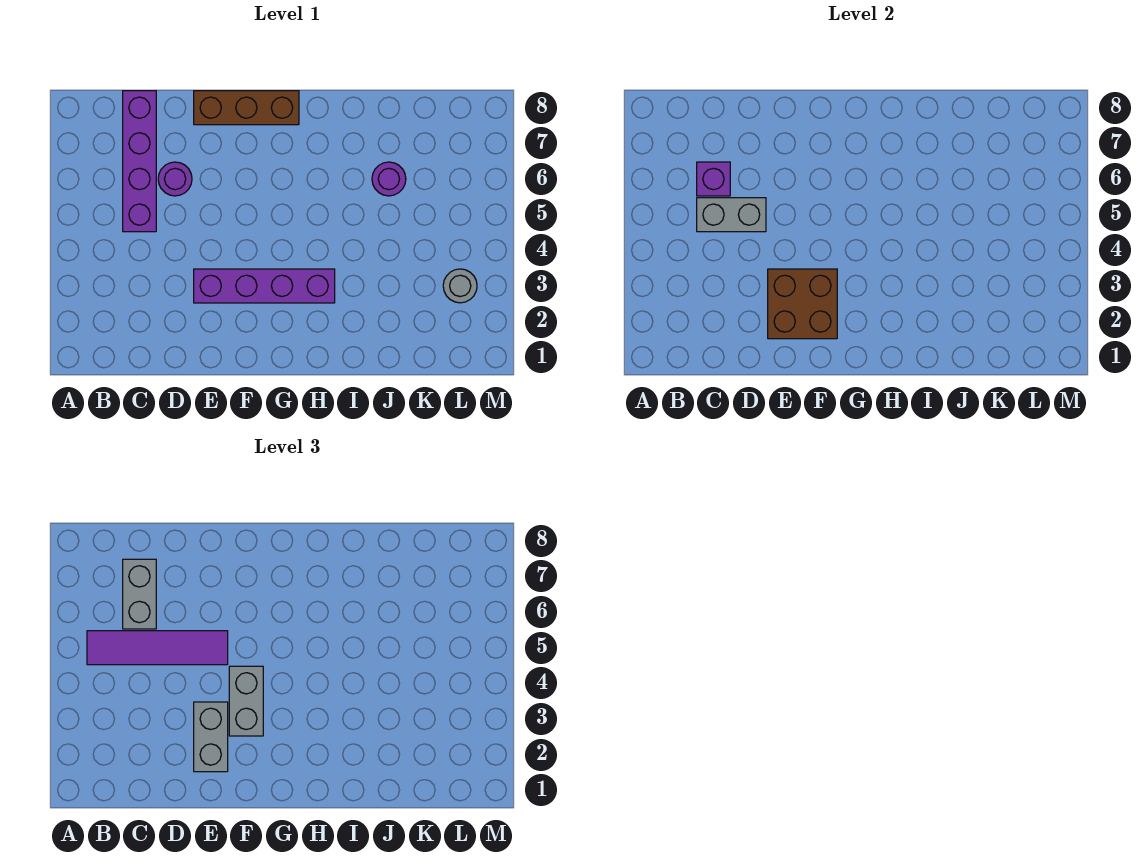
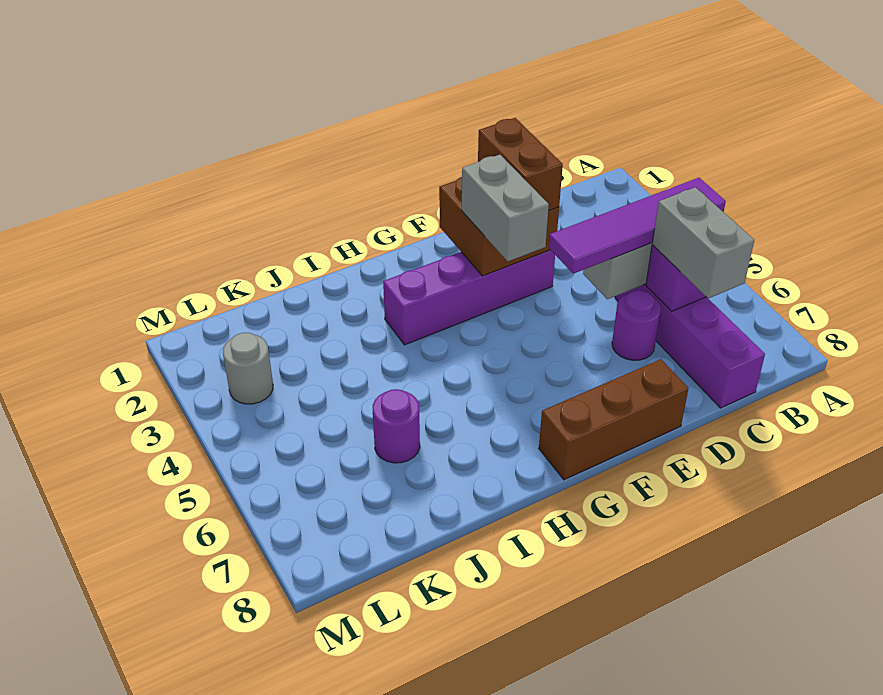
grey 1x2 brick [194,702,228,772] -> brown 1x2 brick [478,118,563,211]

